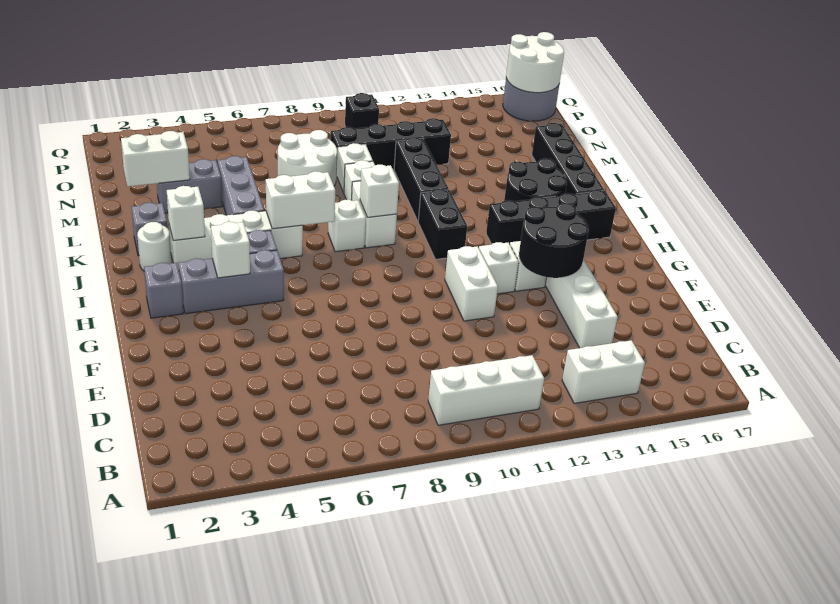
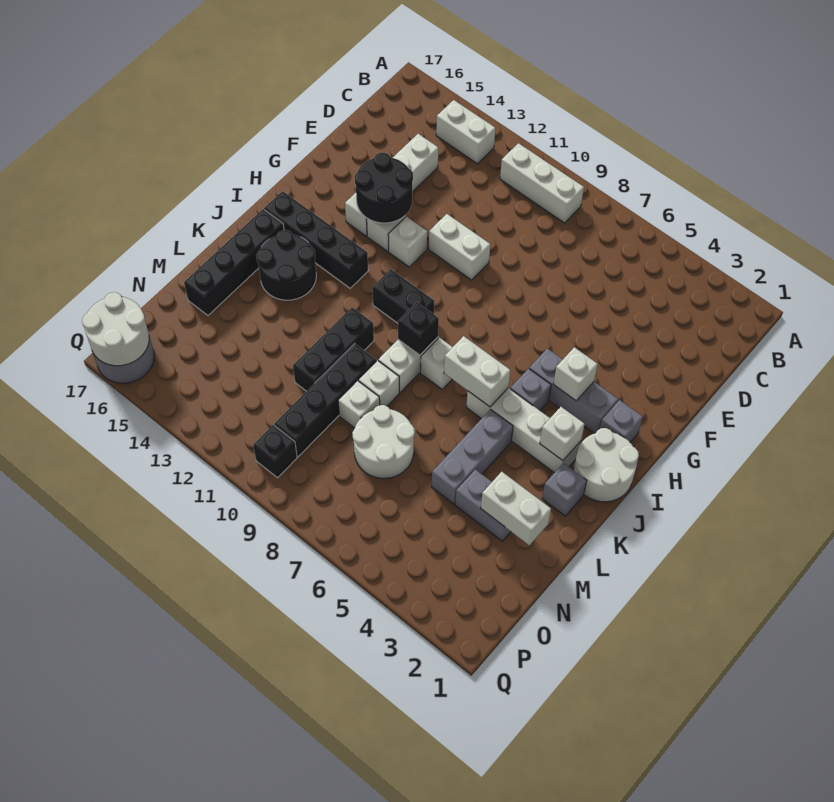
white 1x2 brick [445,246,498,321] -> white 1x2 brick turned to [429,214,490,280]
black 1x2 brick [418,189,467,259] -> black 1x2 brick turned to [372,269,434,323]
white 1x1 round brick [137,222,171,271] -> white 2x2 round brick [573,428,639,502]
white 1x1 brick [360,165,399,217] -> black 1x1 brick [398,302,439,355]
black 1x4 brick [331,118,451,176] -> black 1x4 brick turned to [274,344,376,457]

